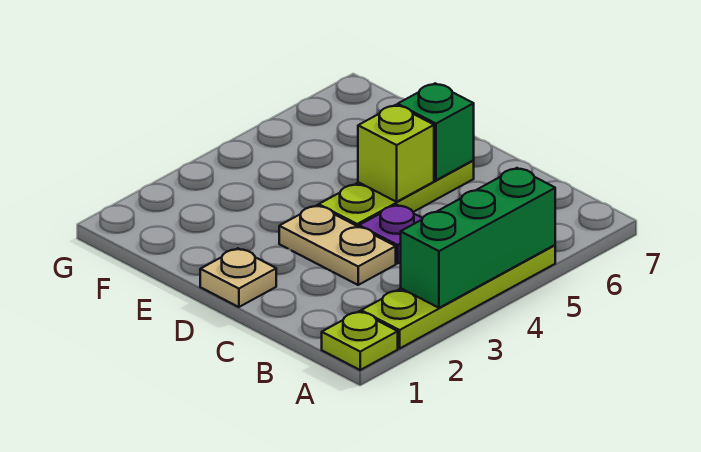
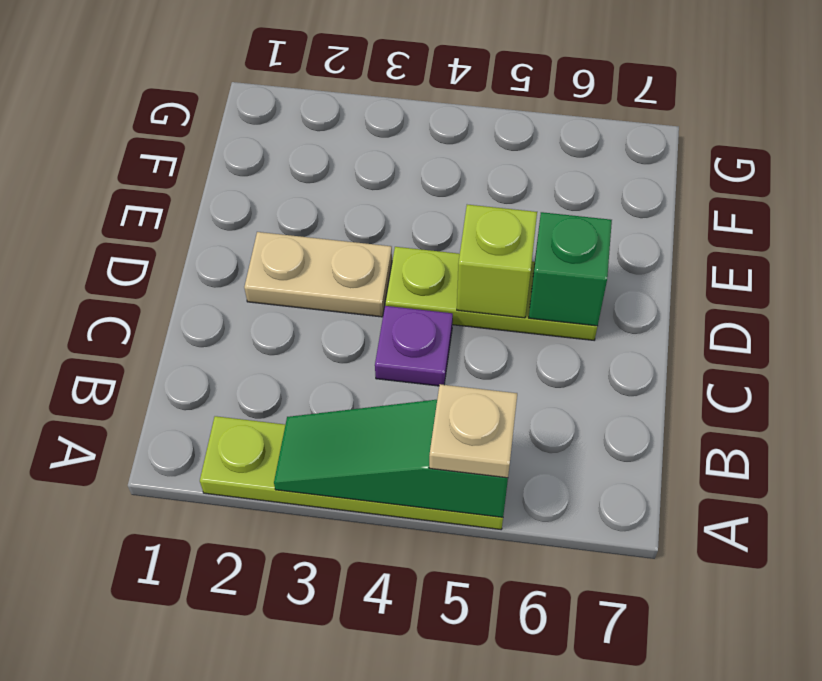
lime 1x1 plate [322,311,398,370] -> none
green 1x3 brick [401,168,555,308] -> green 1x3 slope [274,400,508,517]
tan 1x2 plate [279,205,396,285] -> tan 1x2 plate turned to [244,232,392,317]
tan 1x1 plate [200,248,276,307] -> tan 1x1 plate moved to [429,384,517,478]

